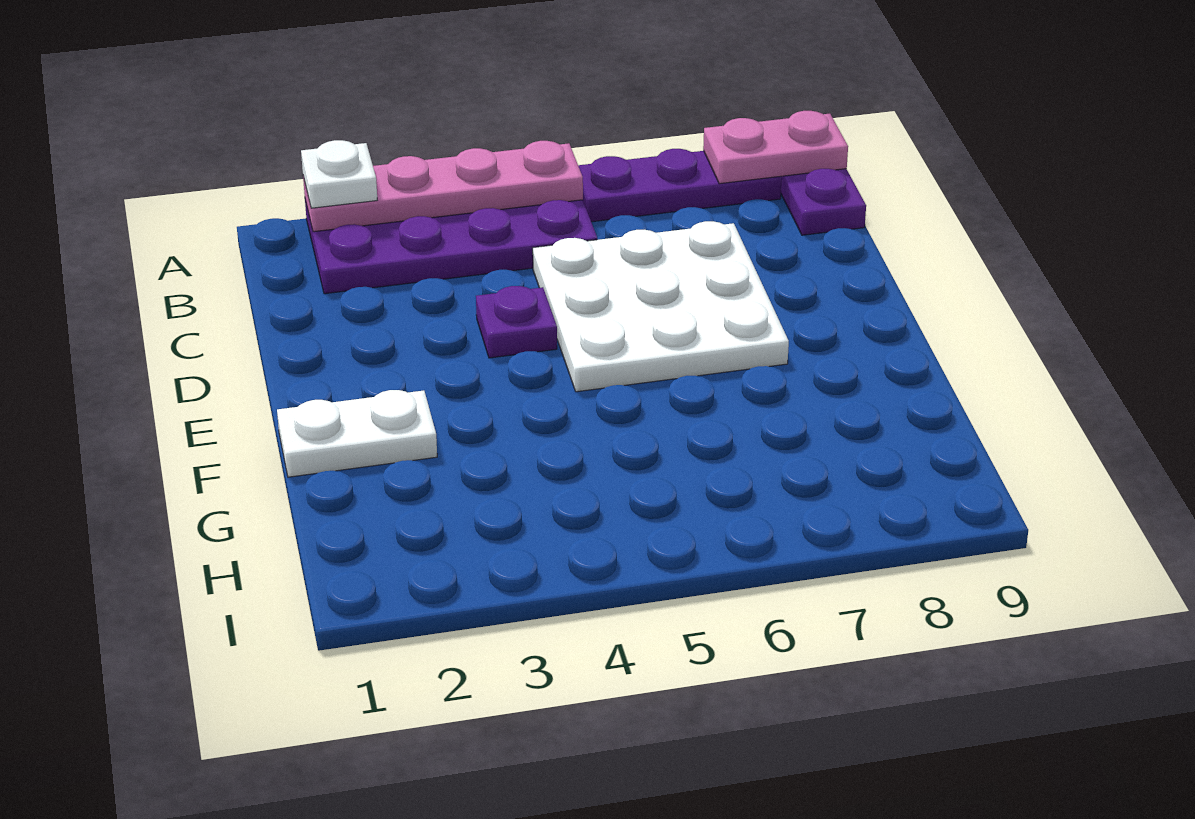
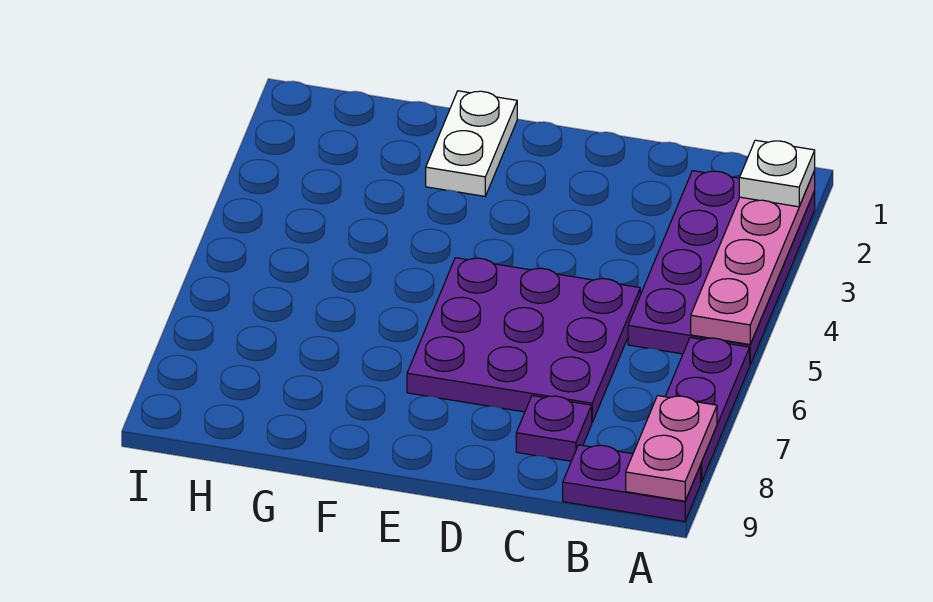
white 3x3 plate [533,221,789,392] -> purple 3x3 plate [407,258,640,422]
purple 1x1 plate [476,286,557,358] -> purple 1x1 plate moved to [516,396,592,461]

